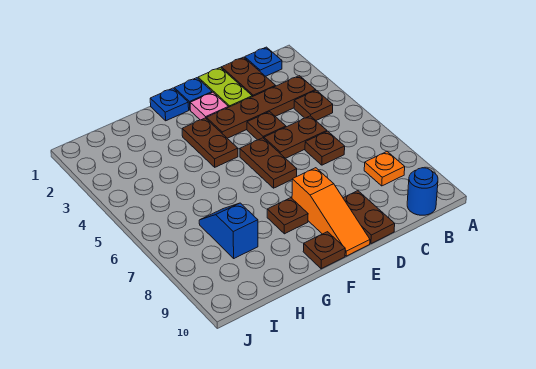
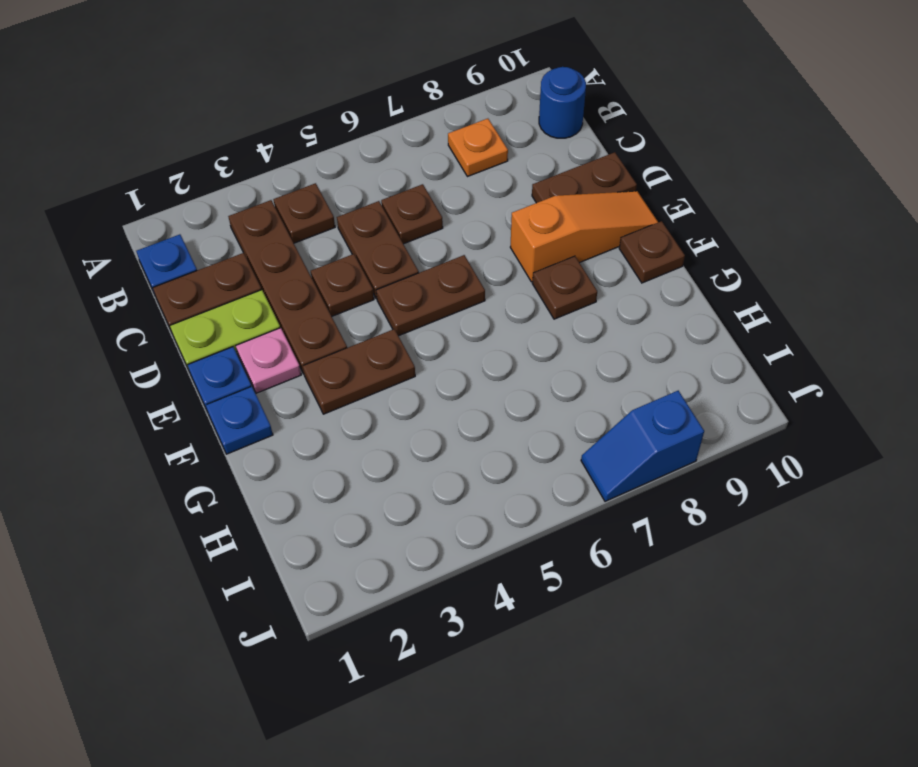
blue 1x2 slope [199,203,258,258] -> blue 1x2 slope moved to [581,391,704,501]

